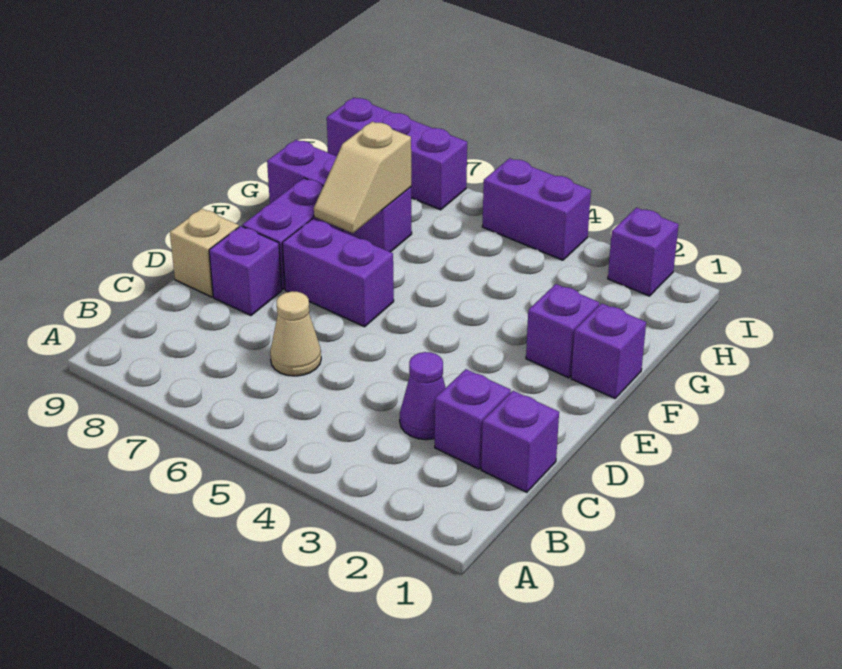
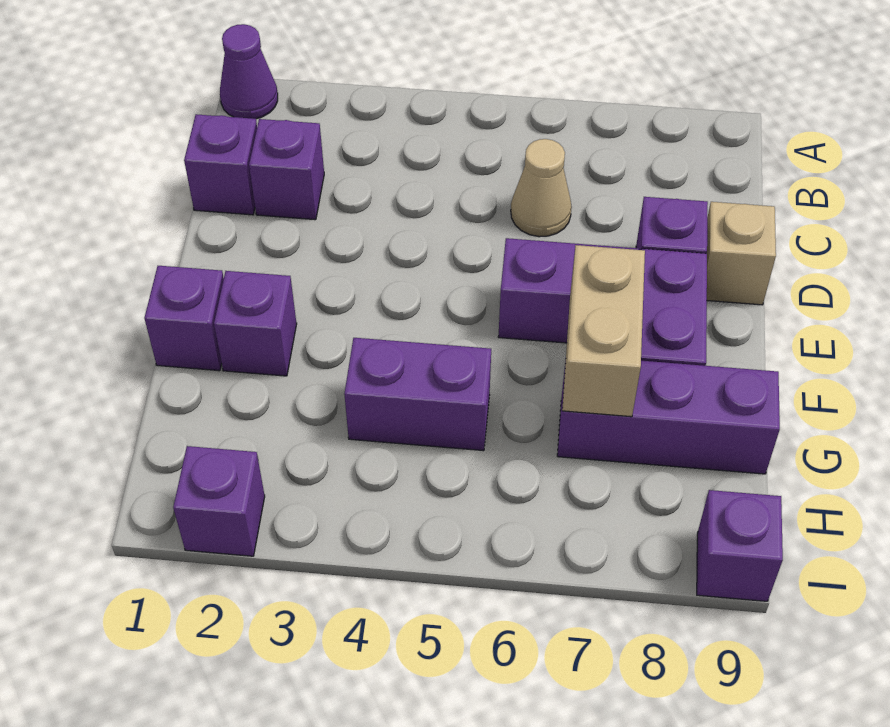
purple 1x1 cone [400,352,446,440] -> purple 1x1 cone moved to [220,24,278,119]
tan 1x2 slope [314,122,411,233] -> tan 1x2 brick [562,245,645,417]
purple 1x2 brick [482,158,591,260] -> purple 1x2 brick moved to [344,338,491,451]
purple 1x3 brick [327,97,467,210] -> purple 1x1 brick [697,490,783,601]

